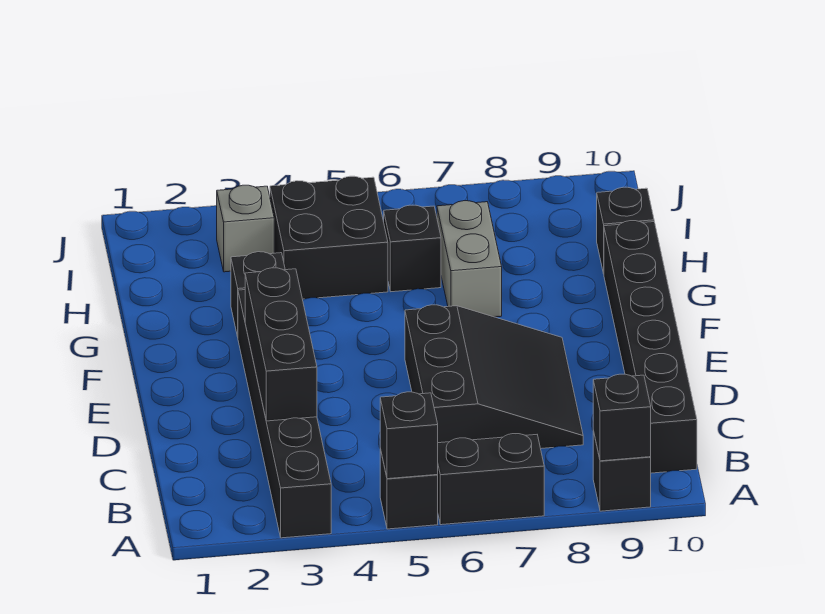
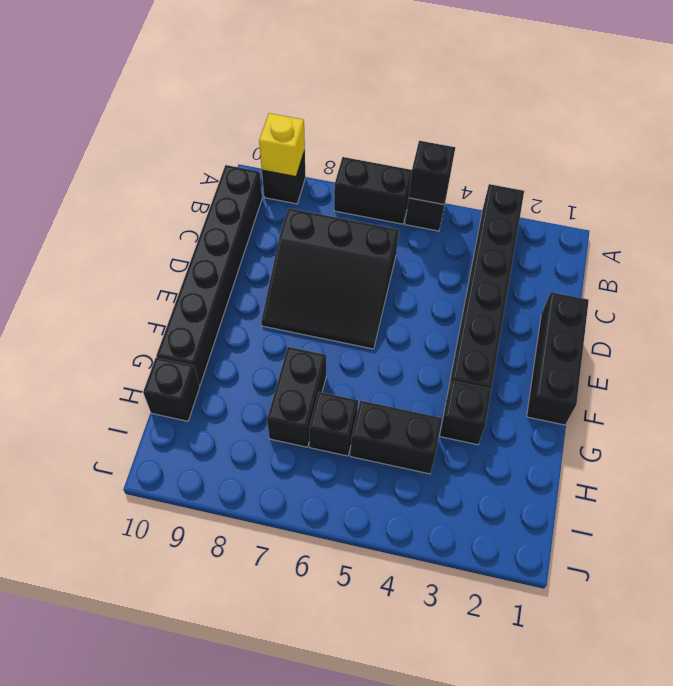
black 1x1 brick [593,374,651,461] -> yellow 1x1 brick [259,113,305,177]
black 1x3 brick [245,268,317,421] -> black 1x3 brick moved to [527,292,589,425]
black 3x3 slope [405,305,583,448] -> black 3x3 slope turned to [261,208,399,349]
grey 1x2 brick [437,201,502,317] -> black 1x2 brick [267,347,326,447]
black 2x2 brick [270,176,388,299] -> black 1x2 brick [350,401,442,474]
grey 1x1 brick [217,185,274,272] -> none

